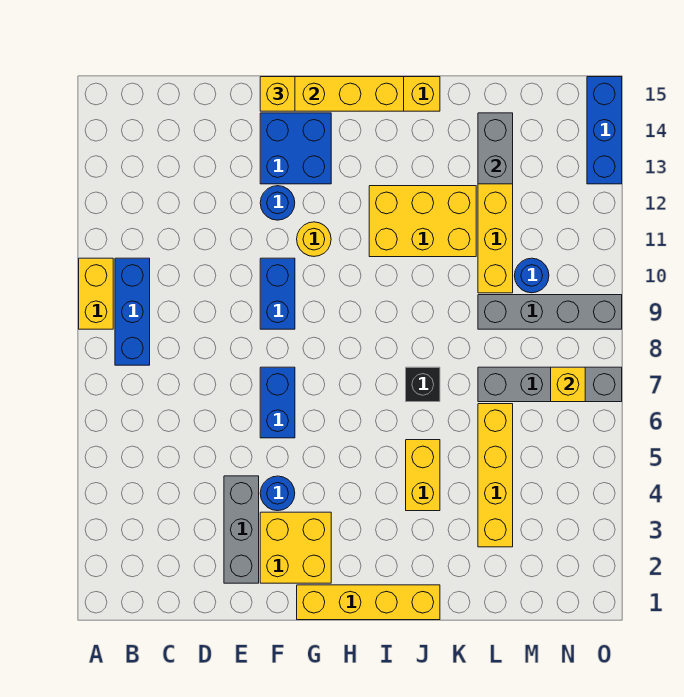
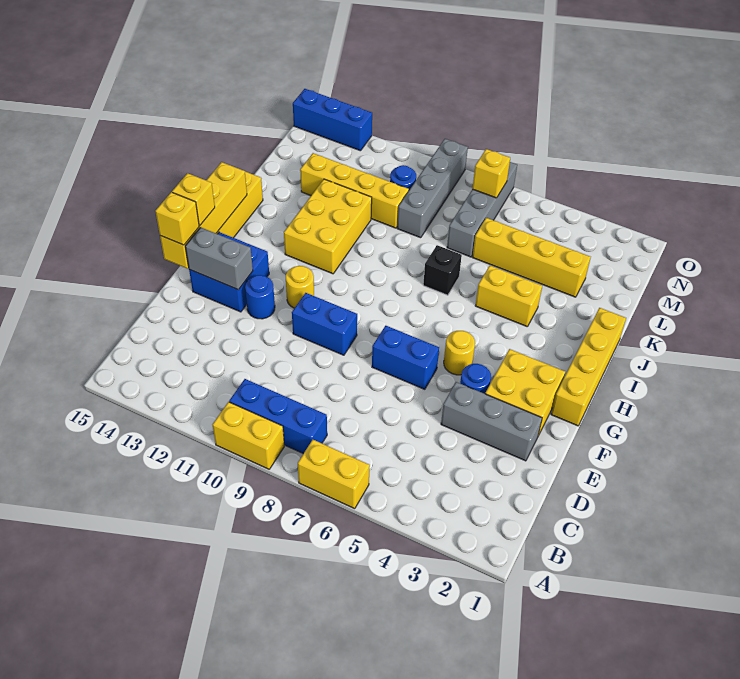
none -> yellow 1x2 brick [298,440,370,509]
none -> yellow 1x1 round brick [444,331,475,375]
none -> yellow 1x1 brick [172,173,215,225]
grey 1x2 brick [478,113,513,184] -> grey 1x2 brick moved to [185,227,253,290]

